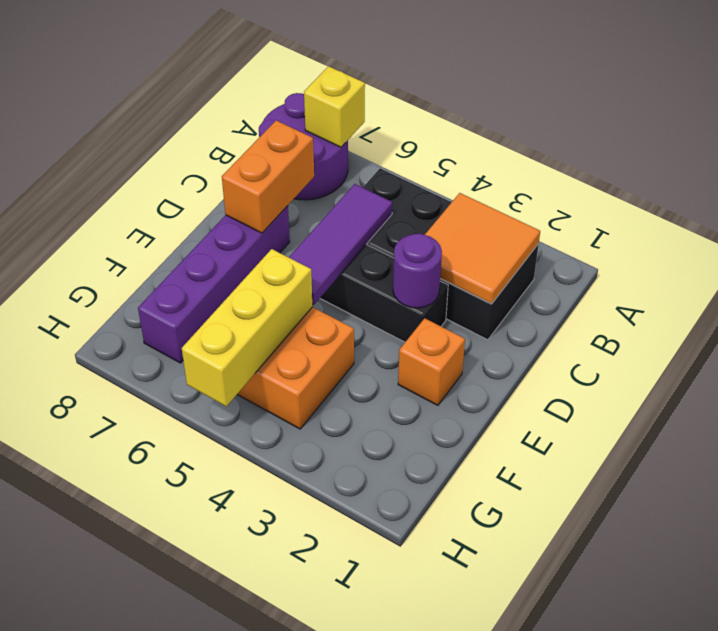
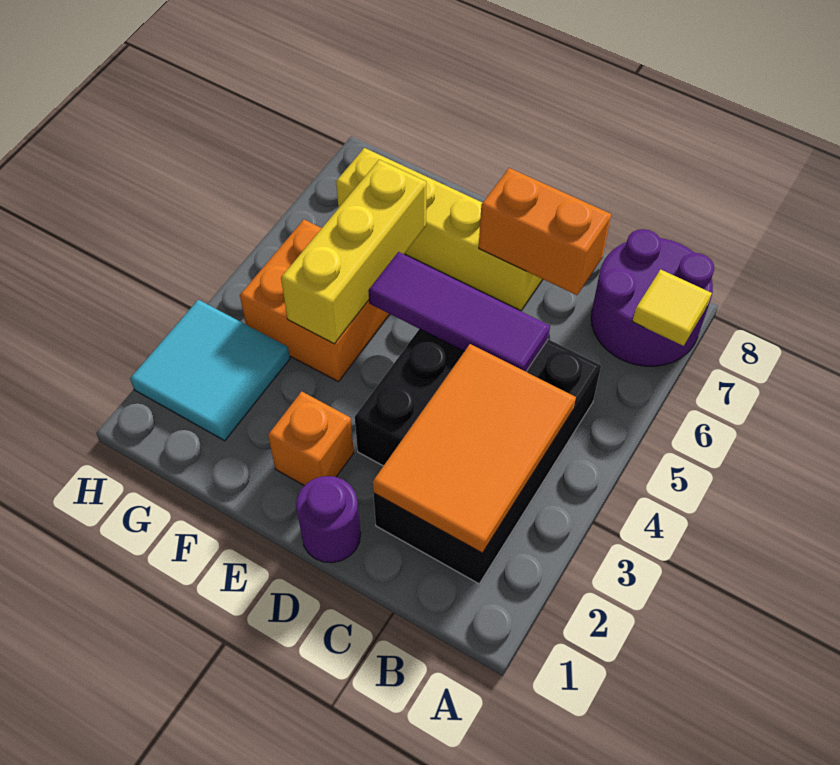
yellow 1x1 brick [304,66,365,147] -> yellow 1x1 tile [632,269,712,346]
orange 2x2 tile [425,193,540,304] -> orange 2x3 tile [373,344,576,553]
purple 1x1 round brick [393,234,442,308] -> purple 1x1 round brick moved to [296,476,361,563]
purple 1x4 brick [138,206,290,363] -> yellow 1x4 brick [336,148,543,311]
yellow 1x3 brick [182,249,313,406] -> yellow 1x3 brick turned to [281,160,426,344]
none -> cyan 2x2 tile [130,300,290,441]

